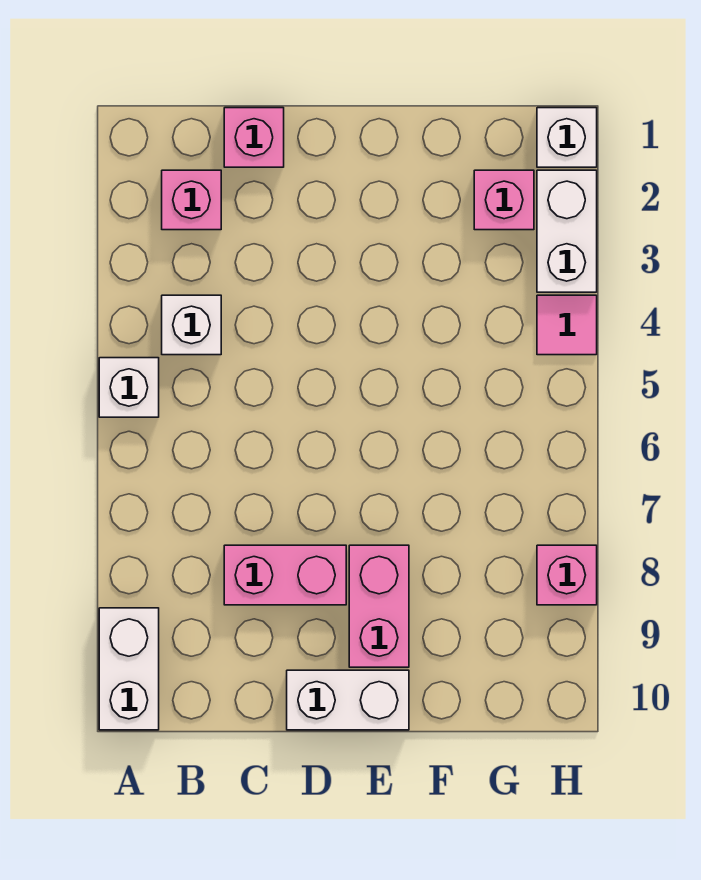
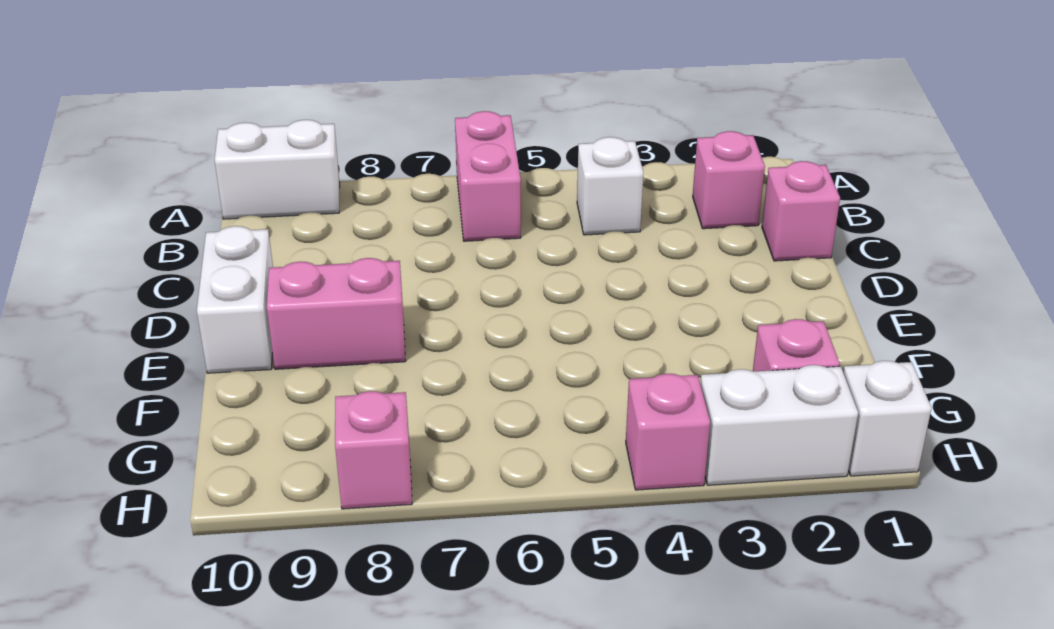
white 1x1 brick [99,358,159,417] -> none
pink 1x2 brick [224,545,346,605] -> pink 1x2 brick moved to [455,111,521,241]
pink 1x1 tile [537,295,597,355] -> pink 1x1 brick [626,374,710,490]

